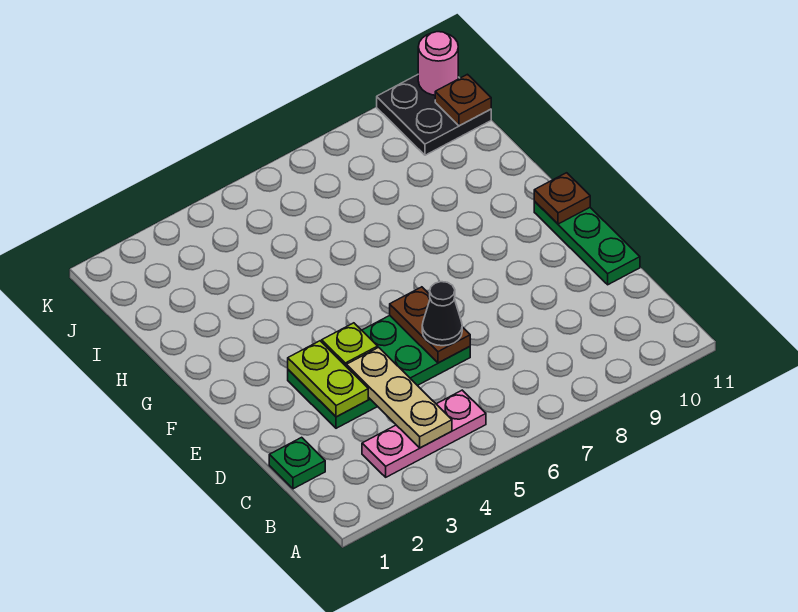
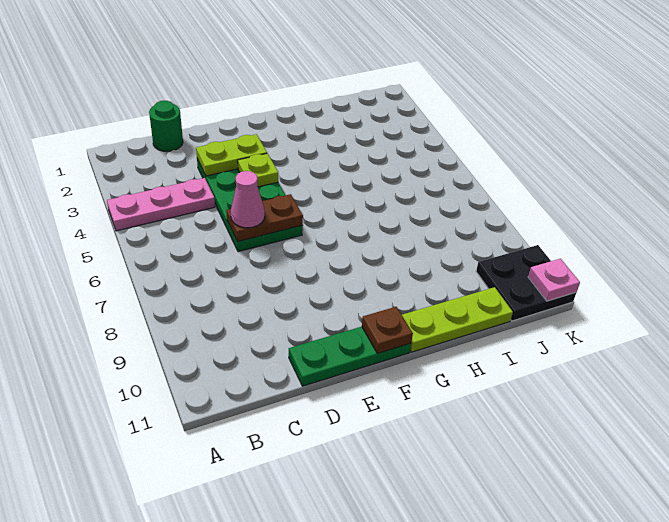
pink 1x3 plate [362,390,486,477] -> pink 1x3 plate turned to [107,178,215,231]
tan 1x3 plate [346,347,452,448] -> none
green 1x1 plate [269,437,325,489] -> green 1x1 round brick [149,101,183,152]
black 1x1 cone [422,282,462,346] -> pink 1x1 cone [231,171,265,228]
none -> lime 1x3 plate [402,287,513,352]
brown 1x1 plate [435,74,491,126] -> none
pink 1x1 round brick [418,32,458,95] -> pink 1x1 plate [528,259,580,301]

